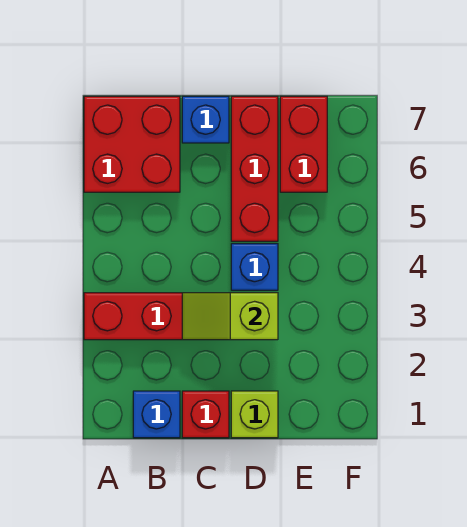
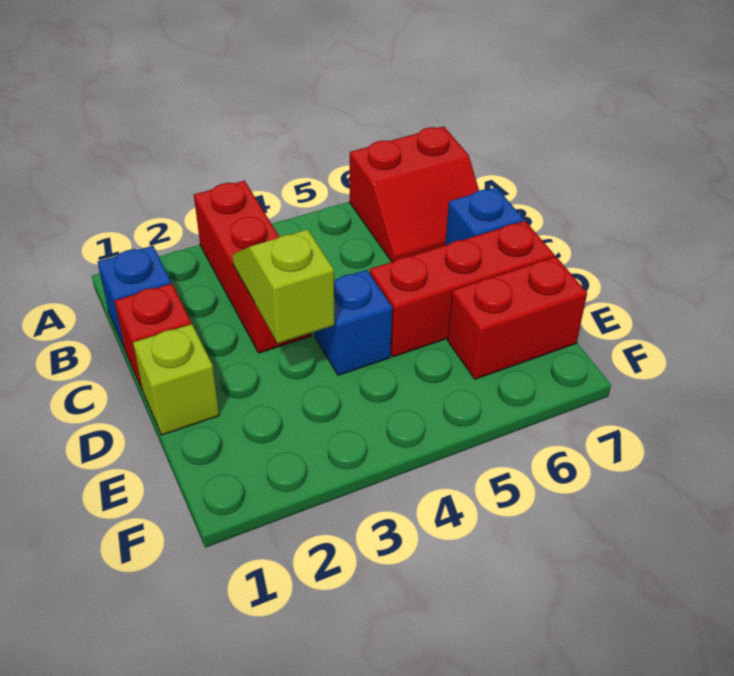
red 2x2 brick [84,96,180,192] -> red 2x2 slope [350,126,479,262]

